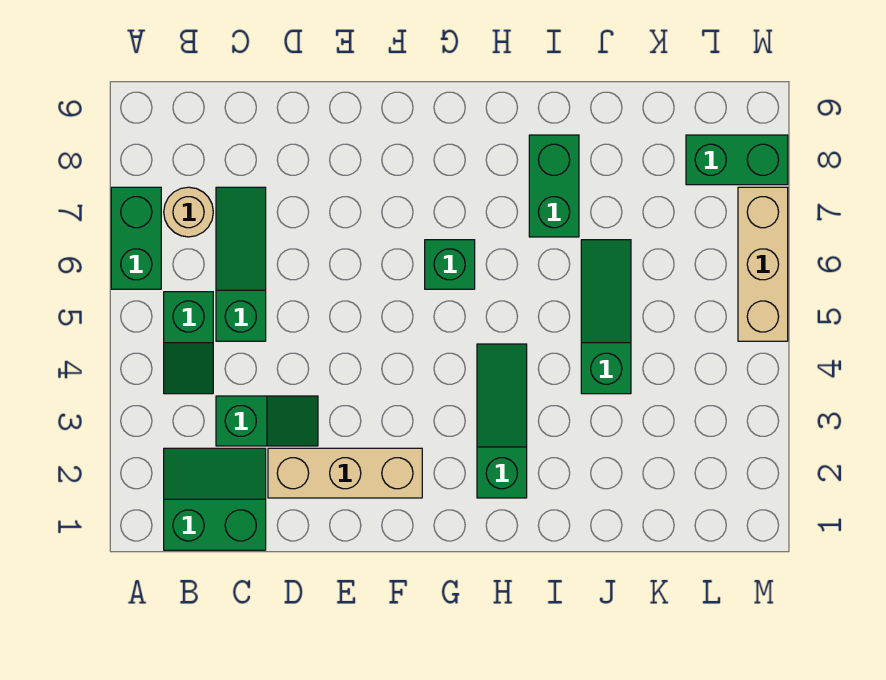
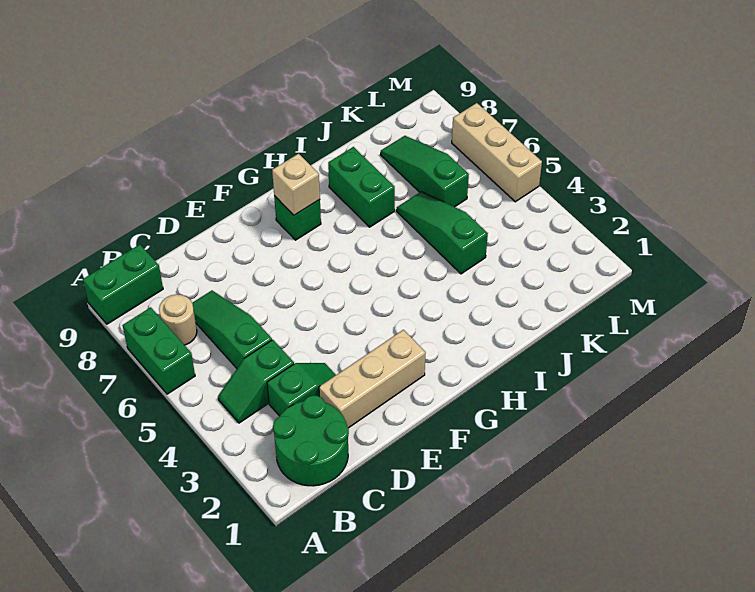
green 2x2 slope [164,448,266,550] -> green 2x2 round brick [273,395,349,486]
green 1x2 slope [164,292,213,394] -> green 1x2 slope turned to [218,340,294,423]
green 1x1 brick [425,240,475,289] -> green 1x1 brick moved to [274,196,321,240]
none -> tan 1x1 brick [272,154,320,215]
green 1x3 slope [477,344,527,498] -> green 1x3 slope moved to [381,136,469,207]
green 1x2 brick [686,135,788,185] -> green 1x2 brick moved to [83,244,163,324]

